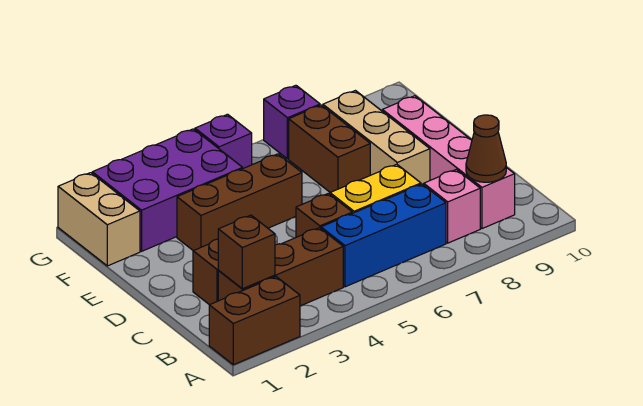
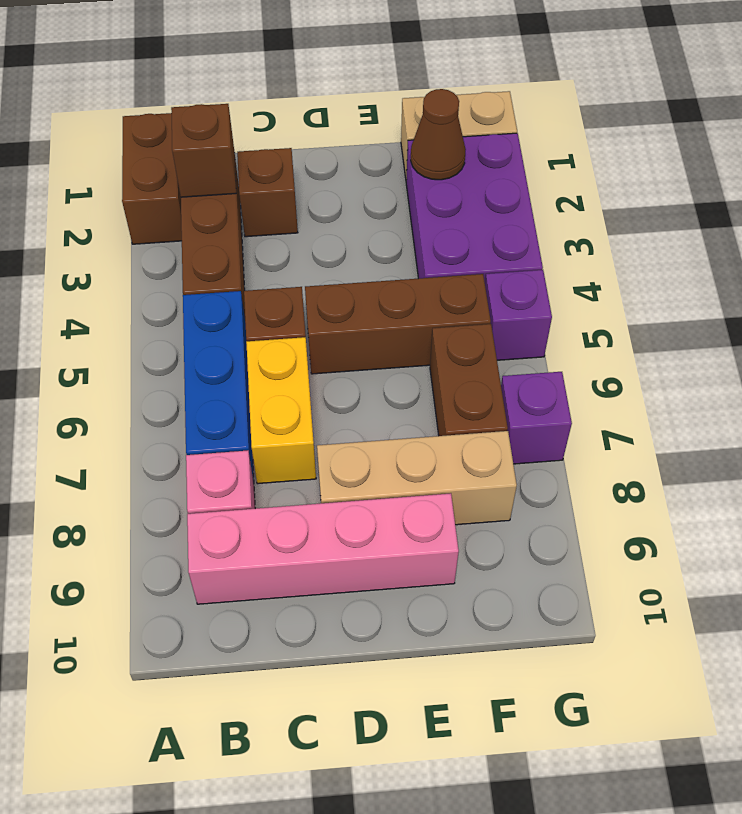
brown 1x1 cone [466,115,506,182] -> brown 1x1 cone moved to [411,89,466,180]
brown 1x3 brick [177,154,302,251] -> brown 1x3 brick turned to [305,274,491,374]
brown 1x2 brick [289,105,370,192] -> brown 1x2 brick turned to [430,324,508,436]

